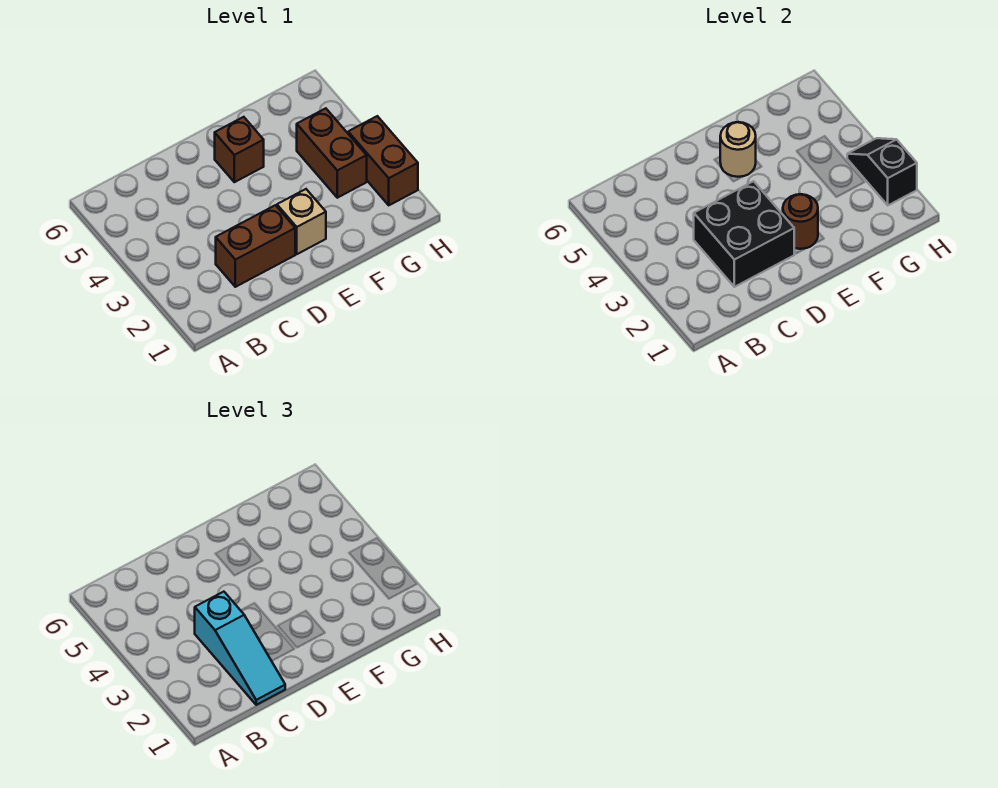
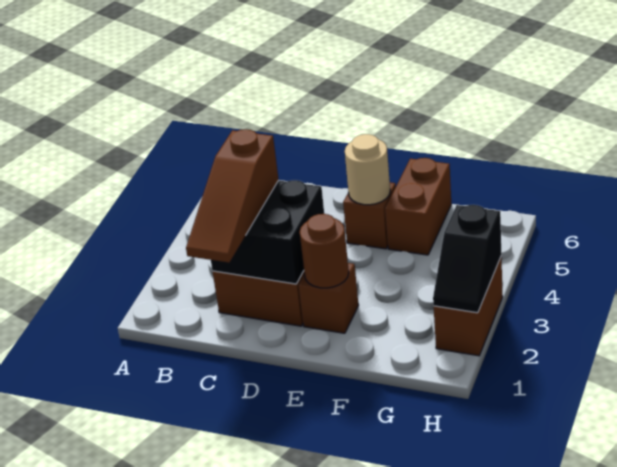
cyan 1x3 slope [195,592,285,705] -> brown 1x3 slope [186,129,279,263]
tan 1x1 brick [277,189,326,254] -> brown 1x1 brick [299,263,359,333]
brown 1x2 brick [297,108,367,198] -> brown 1x2 brick moved to [385,158,451,255]
black 1x2 slope [847,138,917,205] -> black 1x2 slope turned to [433,205,501,313]

